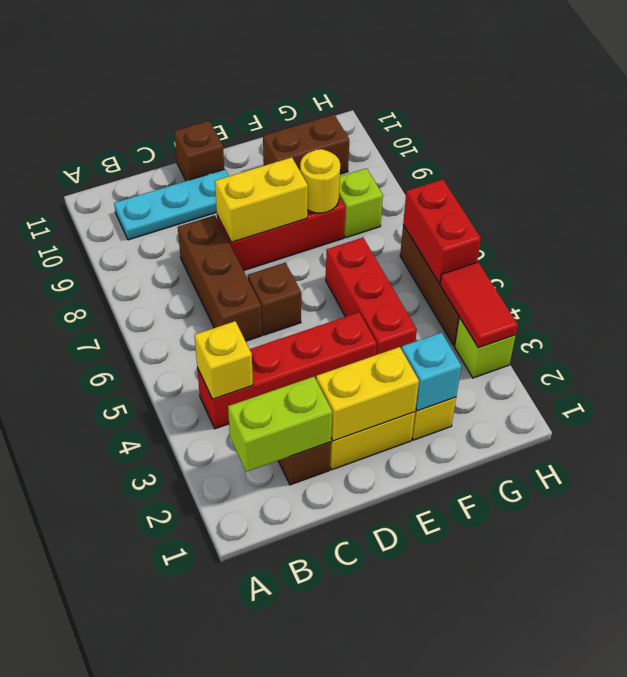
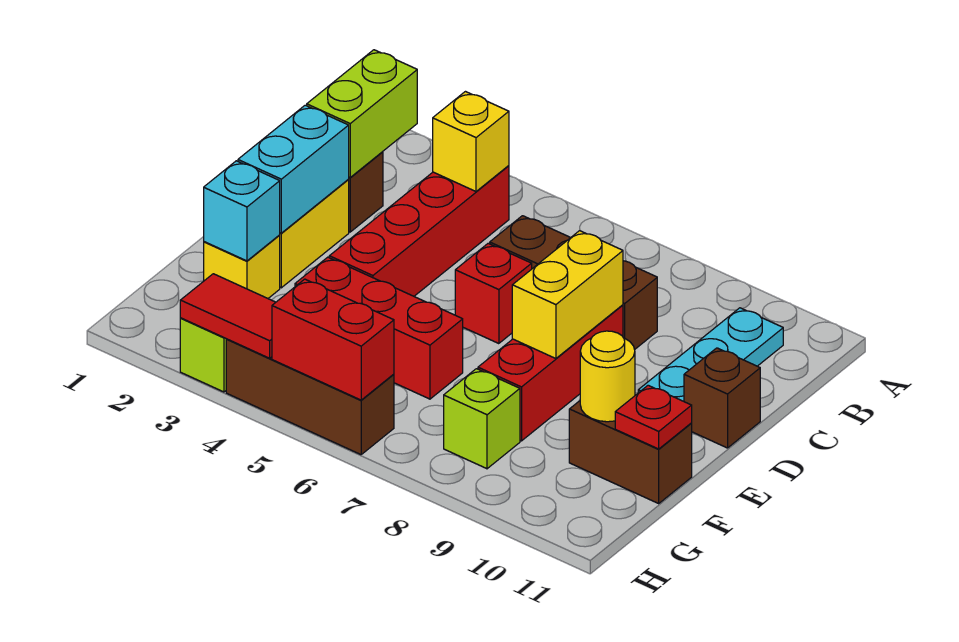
yellow 1x2 brick [316,347,419,441] -> cyan 1x2 brick [238,105,349,233]
brown 1x1 brick [248,263,301,335] -> red 1x1 brick [455,244,532,344]
yellow 1x1 round brick [300,149,340,213] -> yellow 1x1 round brick moved to [580,331,635,422]
brown 1x2 brick [263,115,349,174] -> brown 1x2 brick turned to [569,401,692,503]
none -> red 1x1 plate [615,385,692,449]

